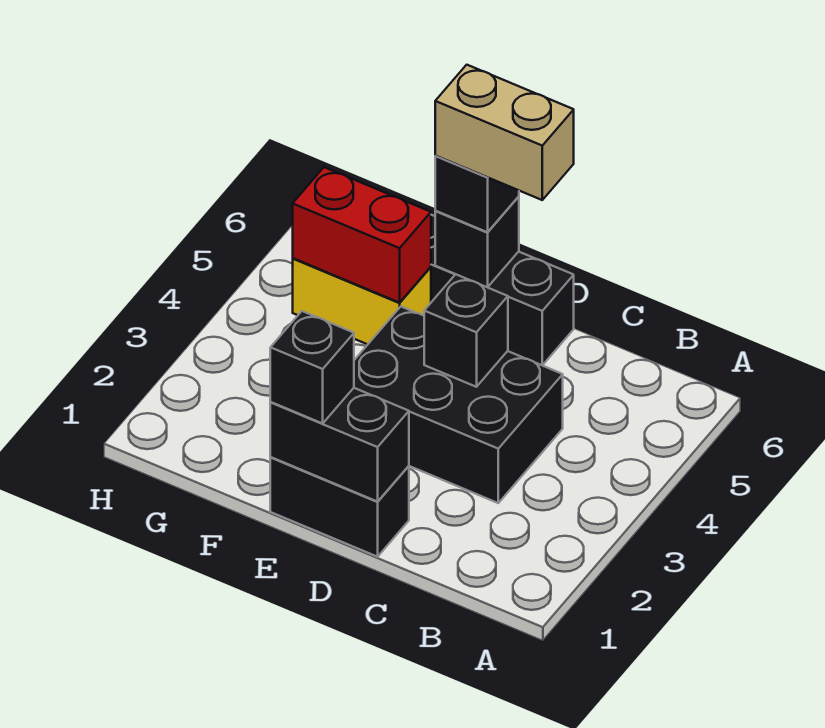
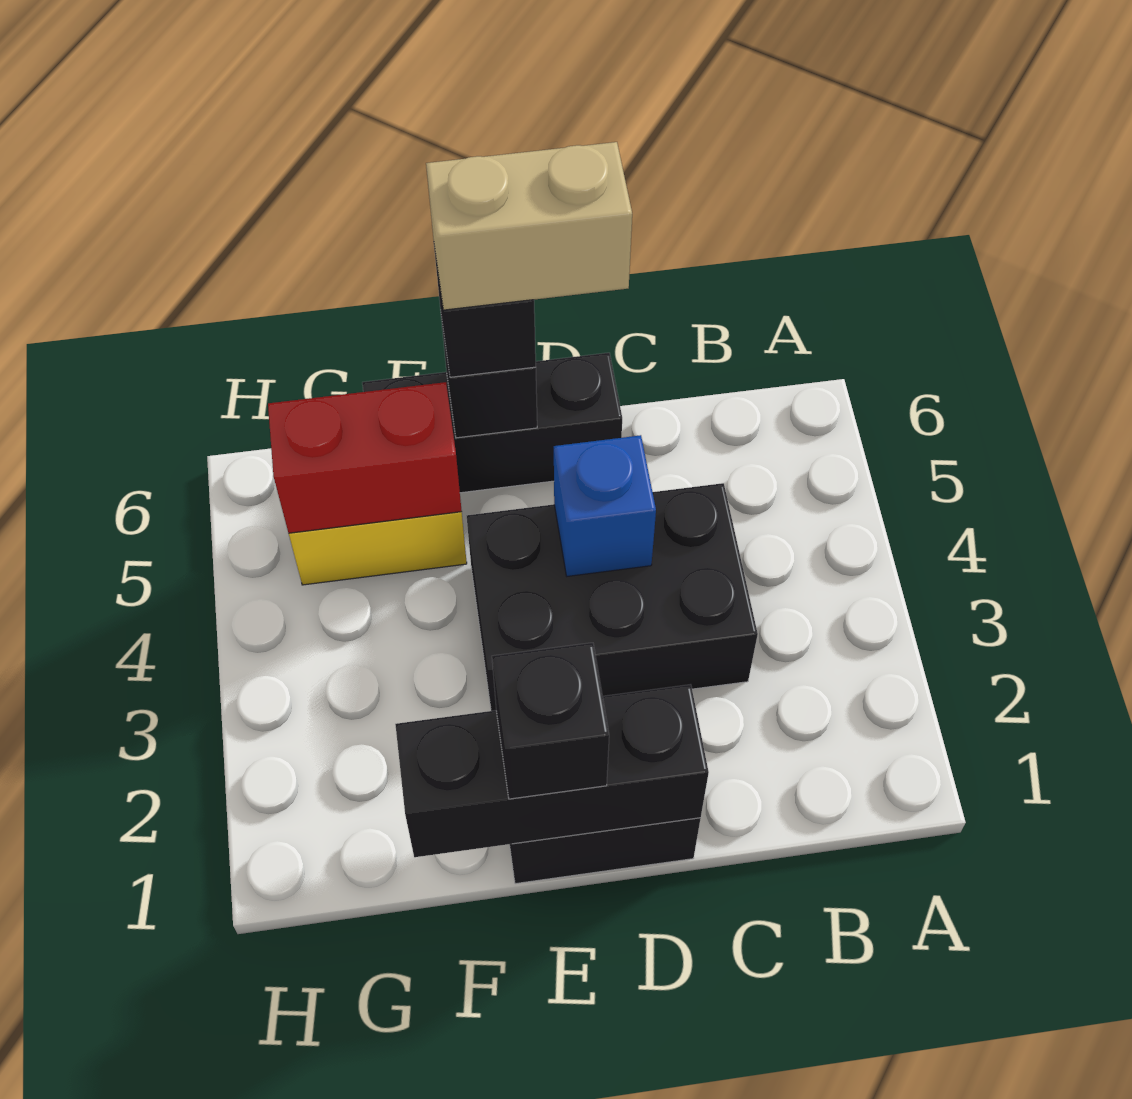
black 1x2 brick [270,388,409,502] -> black 1x3 brick [395,684,709,857]
black 1x1 brick [424,274,508,387] -> blue 1x1 brick [554,435,656,576]

